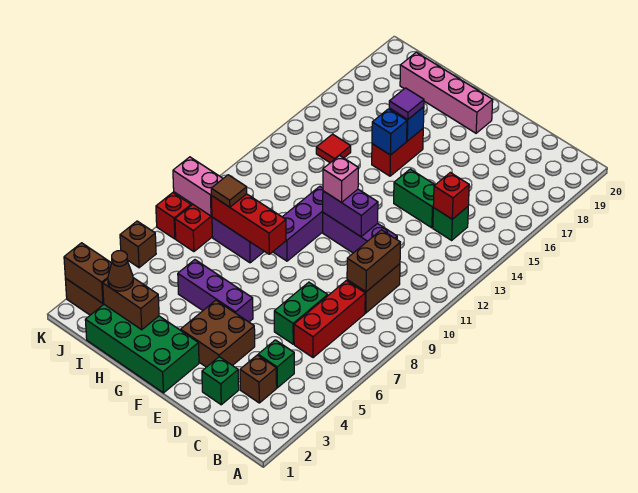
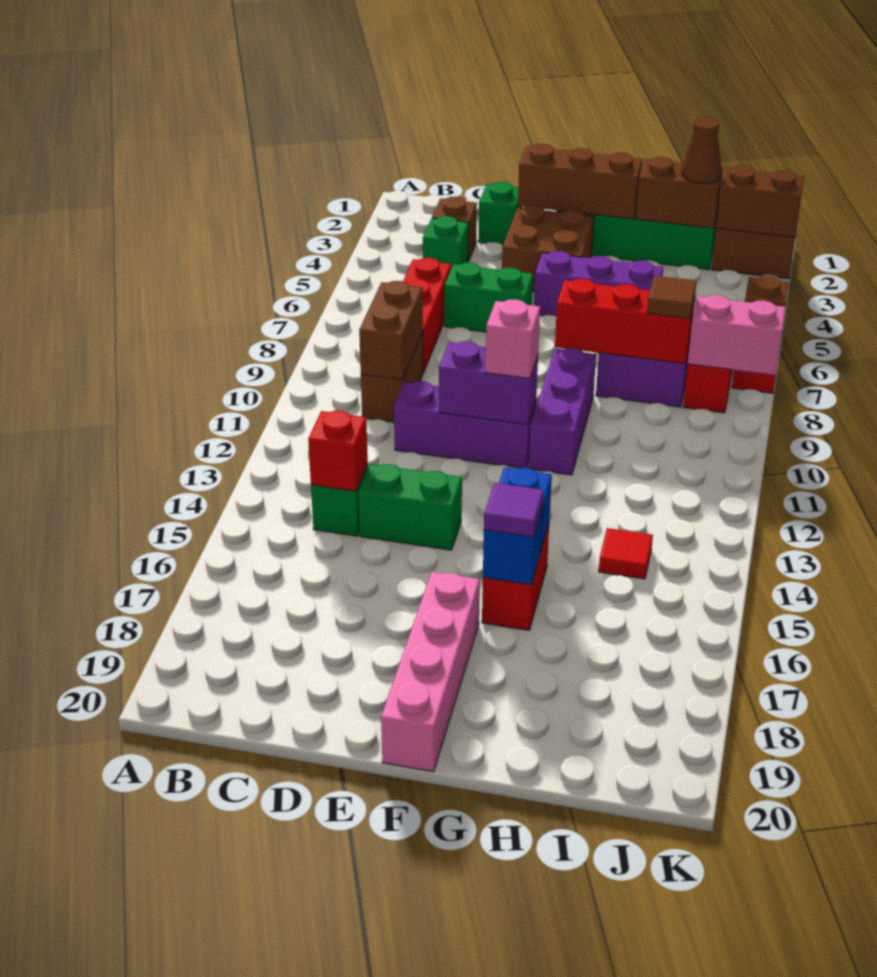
green 1x2 brick [274,282,328,344] -> green 1x2 brick turned to [444,263,533,332]
none -> brown 1x3 brick [518,144,642,219]
pink 1x4 brick [400,52,493,133] -> pink 1x4 brick turned to [381,572,480,772]

